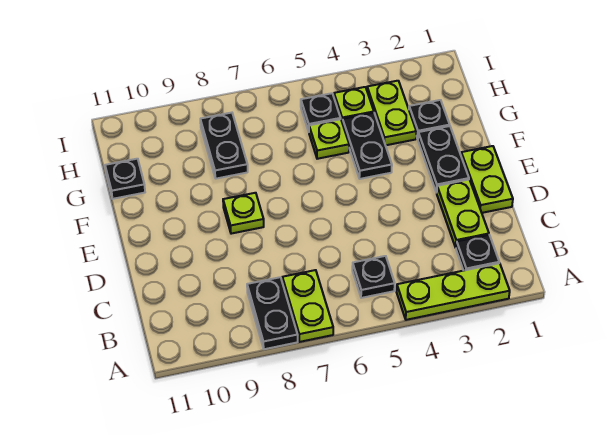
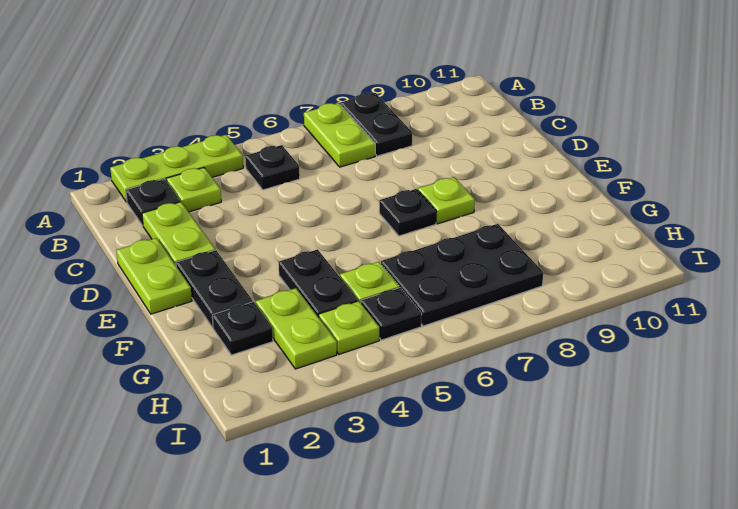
none -> lime 1x1 plate [166,168,221,212]
black 1x2 plate [200,113,248,179] -> black 2x3 plate [381,224,543,326]
black 1x1 plate [105,159,145,199] -> black 1x1 plate moved to [379,189,436,236]

